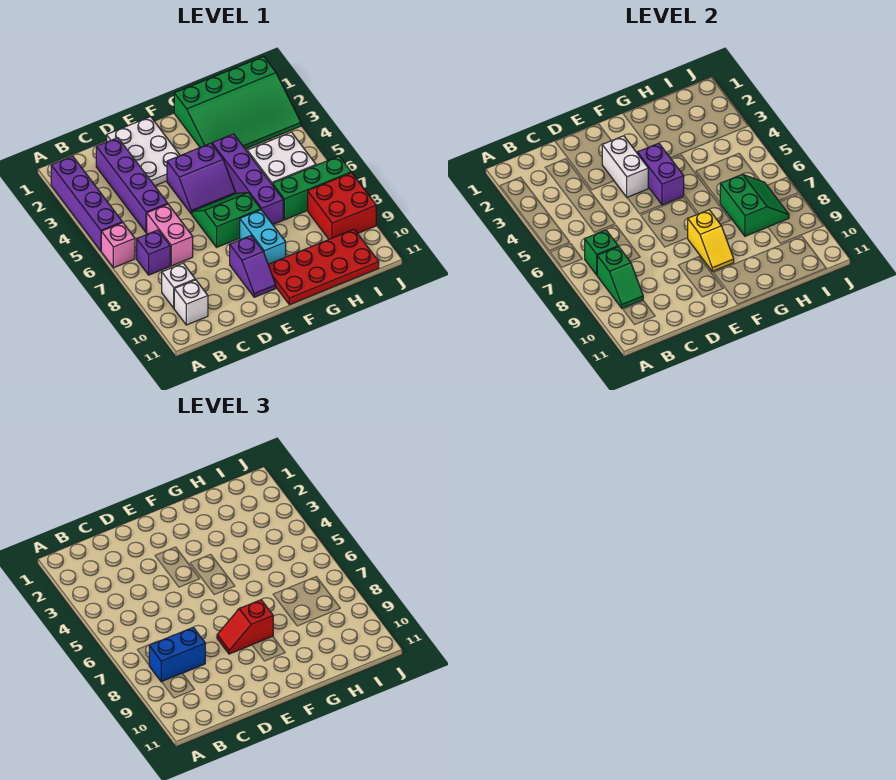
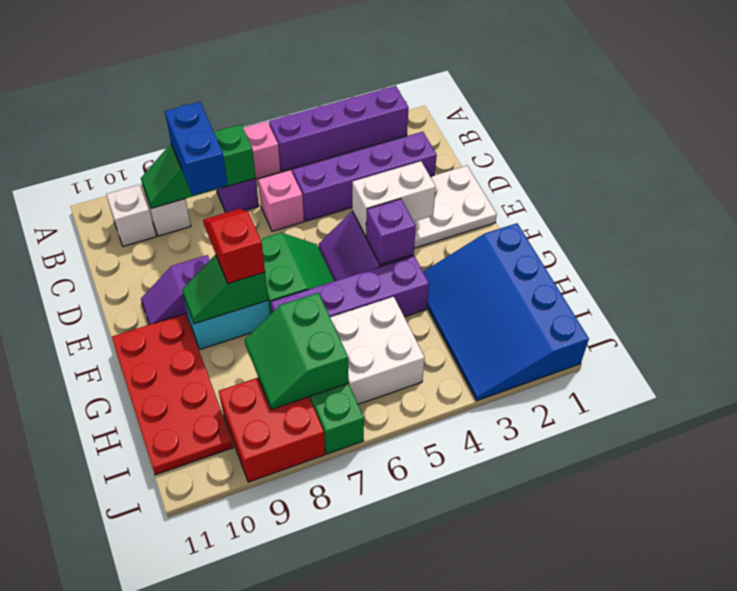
pink 1x2 brick [147,204,193,266] -> pink 1x1 brick [258,170,304,231]
purple 1x2 brick [637,143,684,205] -> purple 1x1 brick [366,199,416,265]
yellow 1x2 slope [688,210,734,271] -> green 1x2 slope [182,255,268,324]
green 3x4 slope [174,56,301,149] -> blue 3x4 slope [423,223,589,401]
green 2x2 slope [720,174,789,236] -> green 2x2 slope turned to [245,293,348,409]

